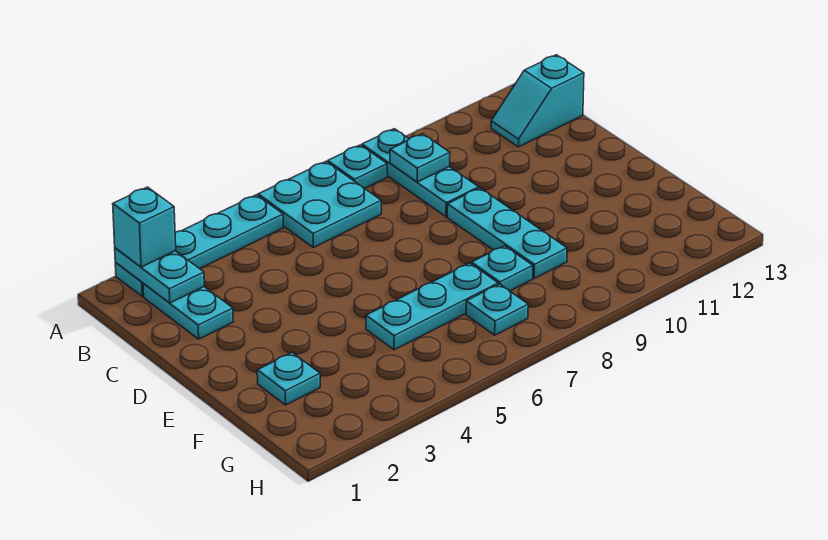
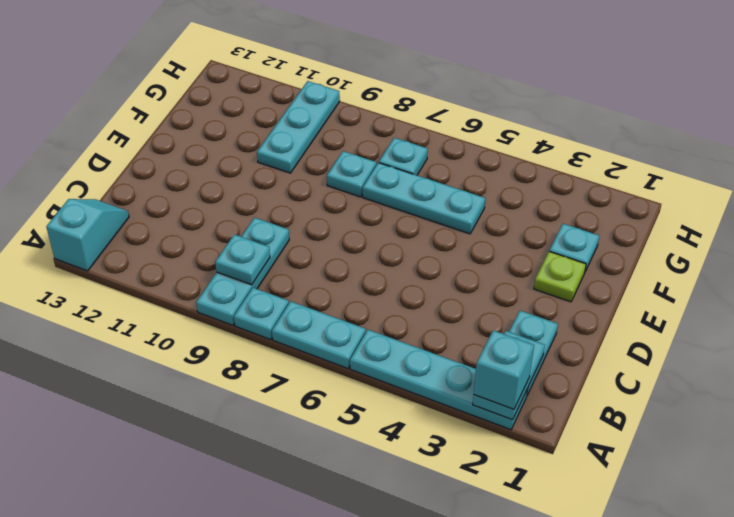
cyan 2x2 plate [258,162,381,248] -> cyan 1x2 plate [272,301,366,368]
cyan 1x2 slope [491,55,584,147] -> cyan 1x2 slope turned to [46,199,129,271]
cyan 1x3 plate [447,188,567,278] -> cyan 1x3 plate moved to [257,81,340,173]
none -> lime 1x1 plate [534,252,586,302]

